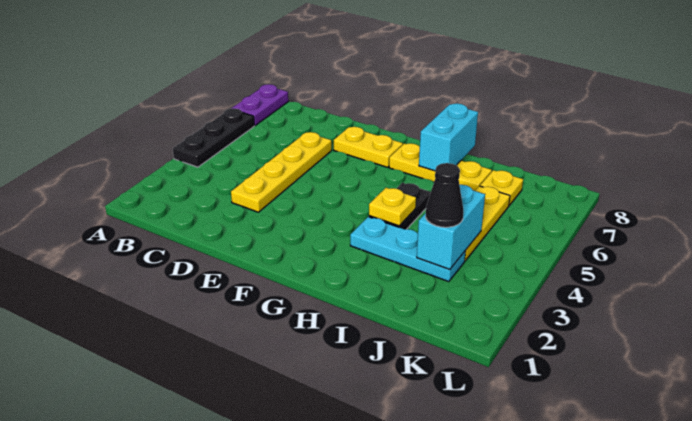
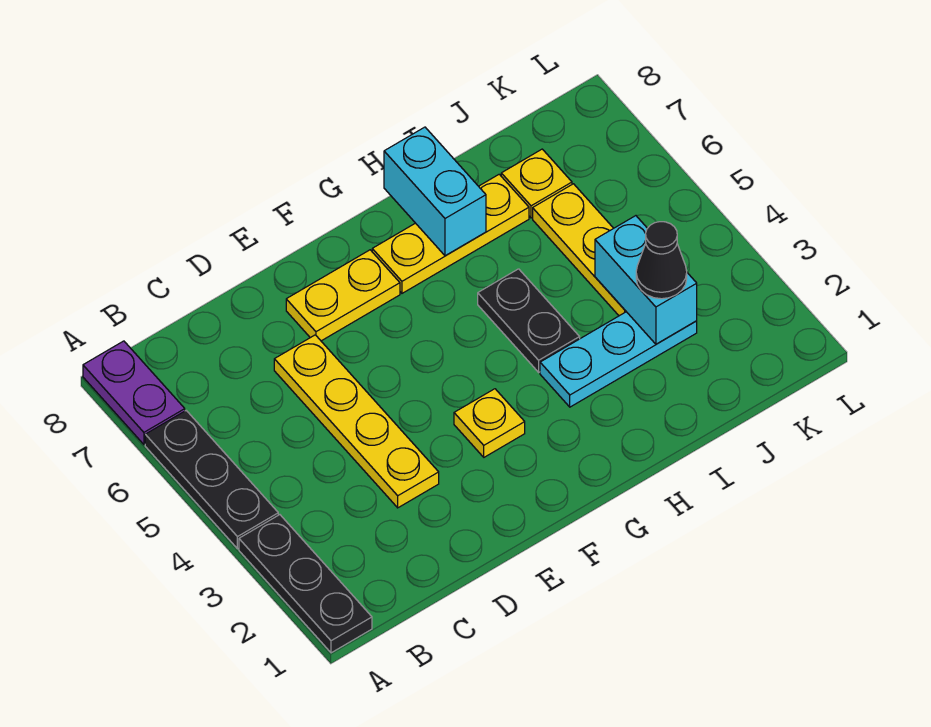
none -> black 1x3 plate [239,515,372,653]
yellow 1x1 plate [369,188,416,226] -> yellow 1x1 plate moved to [454,389,525,457]

